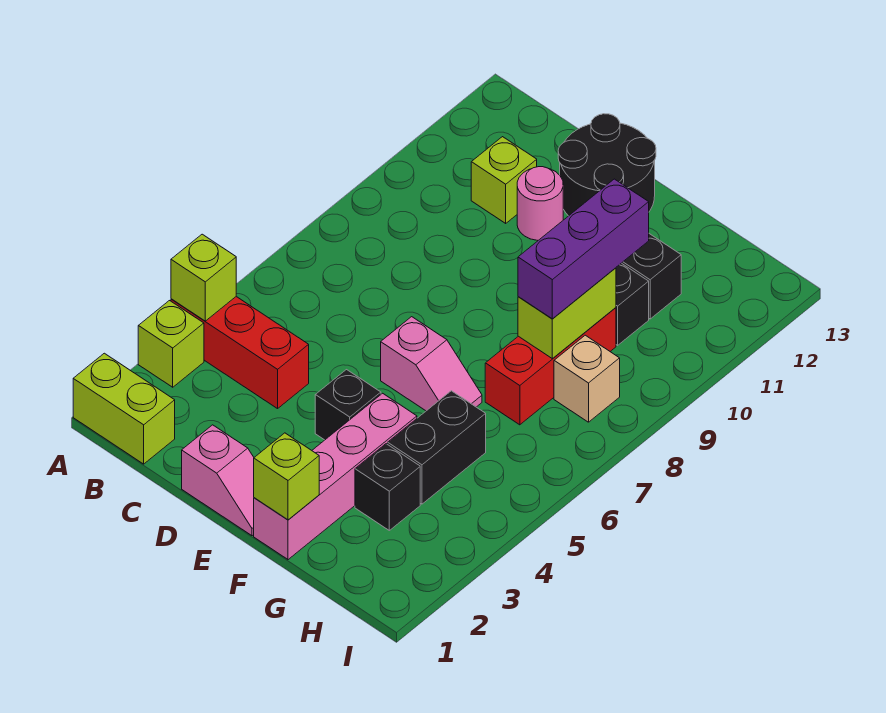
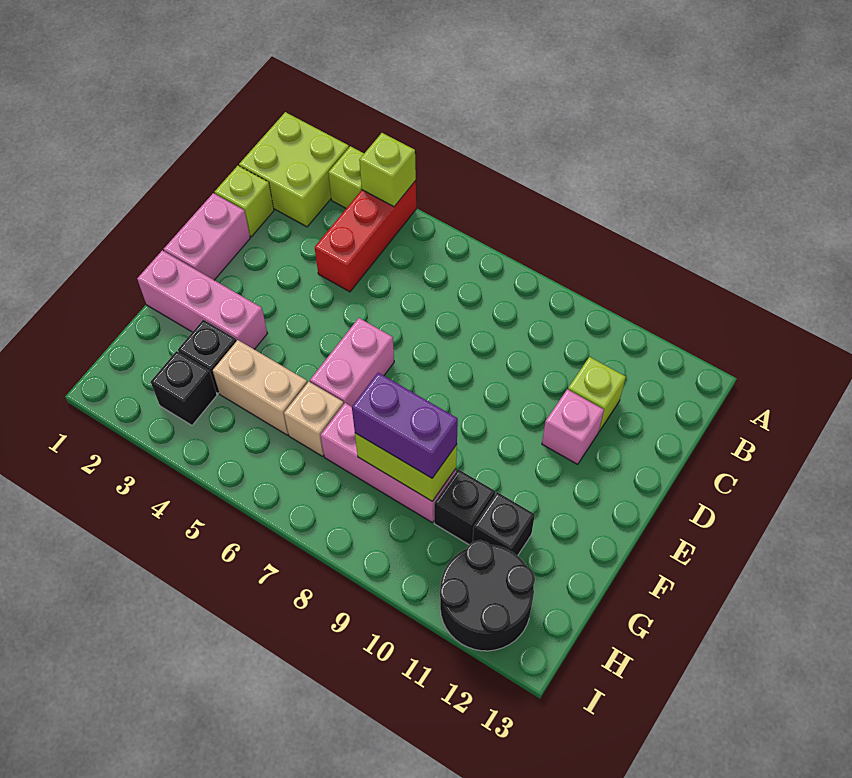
lime 1x2 brick [73,353,175,464] -> lime 2x2 brick [239,112,349,227]
pink 1x2 slope [182,425,254,536] -> pink 1x2 brick [164,193,250,280]
pink 1x1 round brick [517,167,563,240] -> pink 1x1 brick [542,389,604,464]
black 2x2 round brick [558,114,656,216] -> black 2x2 round brick moved to [440,540,535,651]
black 1x1 brick [315,370,381,440] -> black 1x1 brick moved to [151,351,217,425]
pink 1x2 slope [381,317,482,411] -> pink 1x2 brick [310,318,394,407]
pink 1x4 brick [254,393,417,560] -> pink 1x3 brick [137,250,267,349]
lime 1x1 brick [254,433,319,520] -> lime 1x1 brick moved to [215,166,274,237]
black 1x2 brick [388,391,486,504] -> tan 1x2 brick [213,340,307,435]
red 1x3 brick [485,308,616,425] -> pink 1x3 brick [321,403,456,523]
purple 1x3 brick [518,179,649,319] -> purple 1x2 brick [352,373,458,478]
tan 1x1 brick [554,335,620,422] -> tan 1x1 brick moved to [284,382,344,456]

